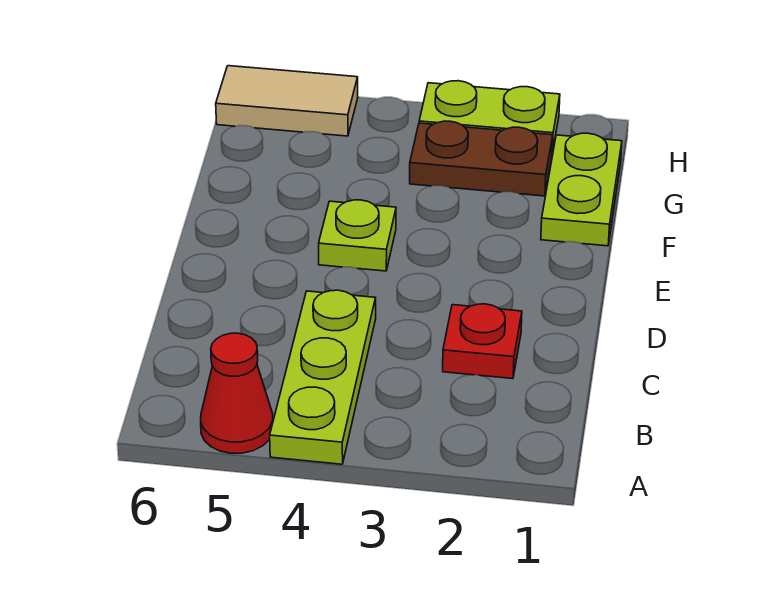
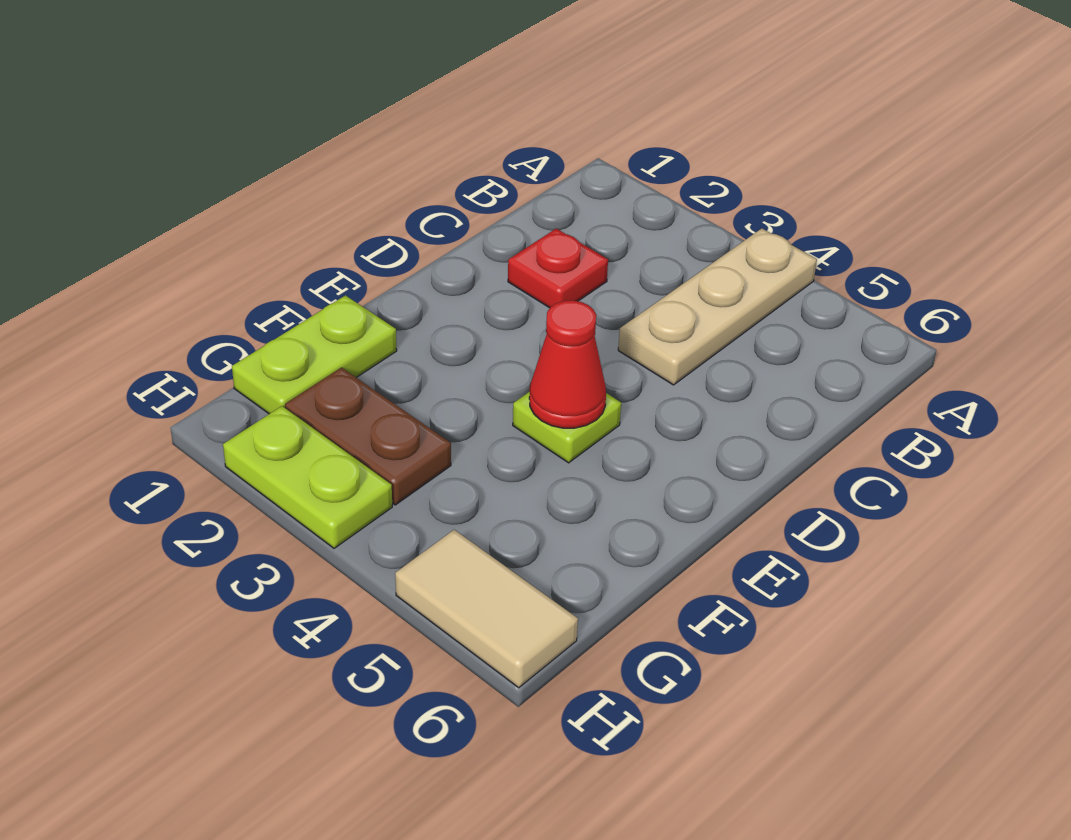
lime 1x3 plate [270,290,376,464] -> tan 1x3 plate [618,229,817,385]
red 1x1 cone [201,333,273,453] -> red 1x1 cone moved to [529,300,606,428]

